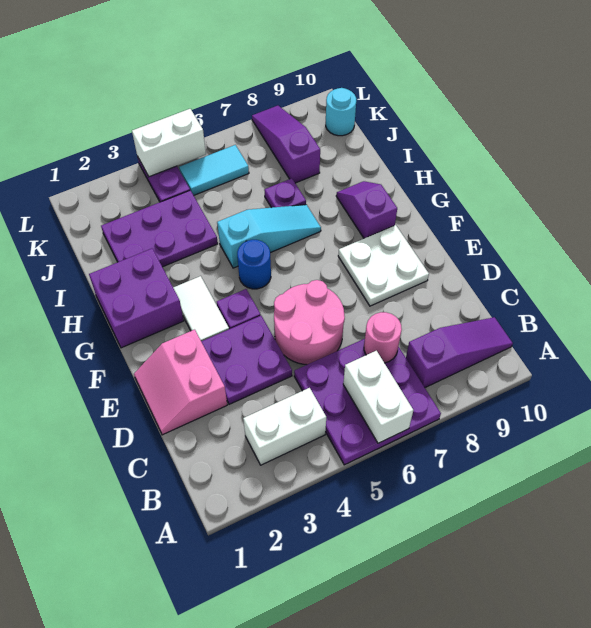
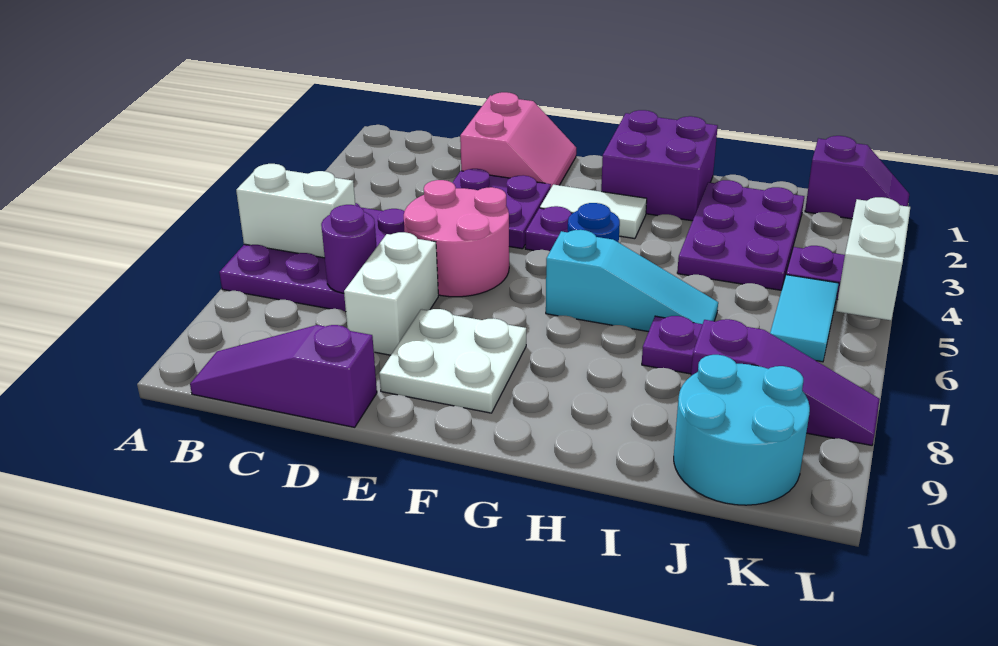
white 1x2 brick [243,388,326,465] -> white 1x2 brick moved to [344,232,438,355]
purple 1x3 slope [406,317,513,388] -> purple 1x3 slope turned to [190,325,377,427]
pink 1x1 round brick [364,312,402,363] -> purple 1x1 round brick [321,205,376,293]
pink 2x2 slope [134,329,227,435] -> pink 2x2 slope turned to [460,92,576,187]
purple 1x2 slope [336,181,397,238] -> purple 1x2 slope moved to [805,136,909,219]
cyan 1x3 slope [217,205,321,268] -> cyan 1x3 slope turned to [546,230,718,332]
cyan 1x1 round brick [326,88,356,136] -> cyan 2x2 round brick [674,355,810,505]

